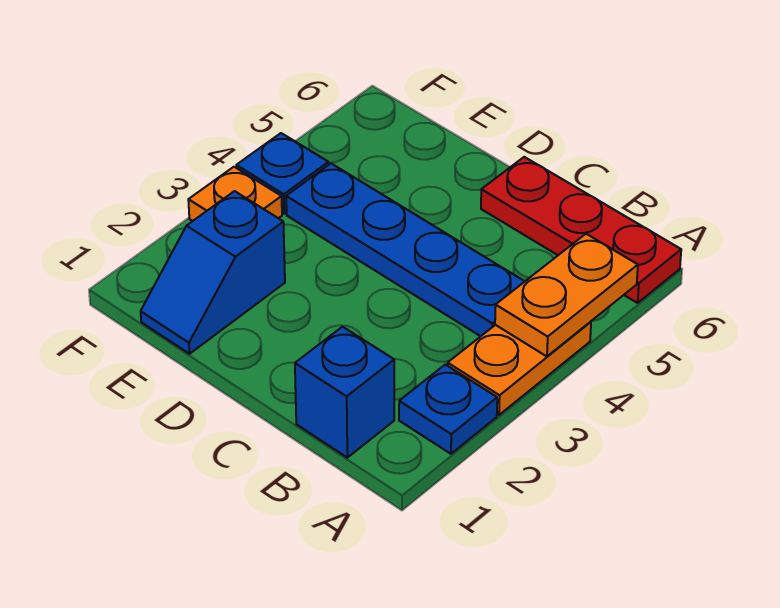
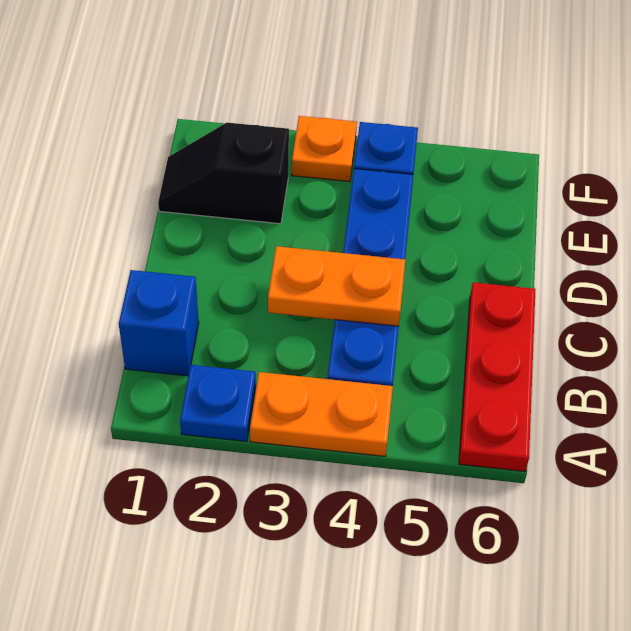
orange 1x2 plate [495,234,638,356] -> orange 1x2 plate moved to [268,246,405,326]
blue 1x2 slope [141,191,285,354] -> black 1x2 slope [158,123,289,224]

